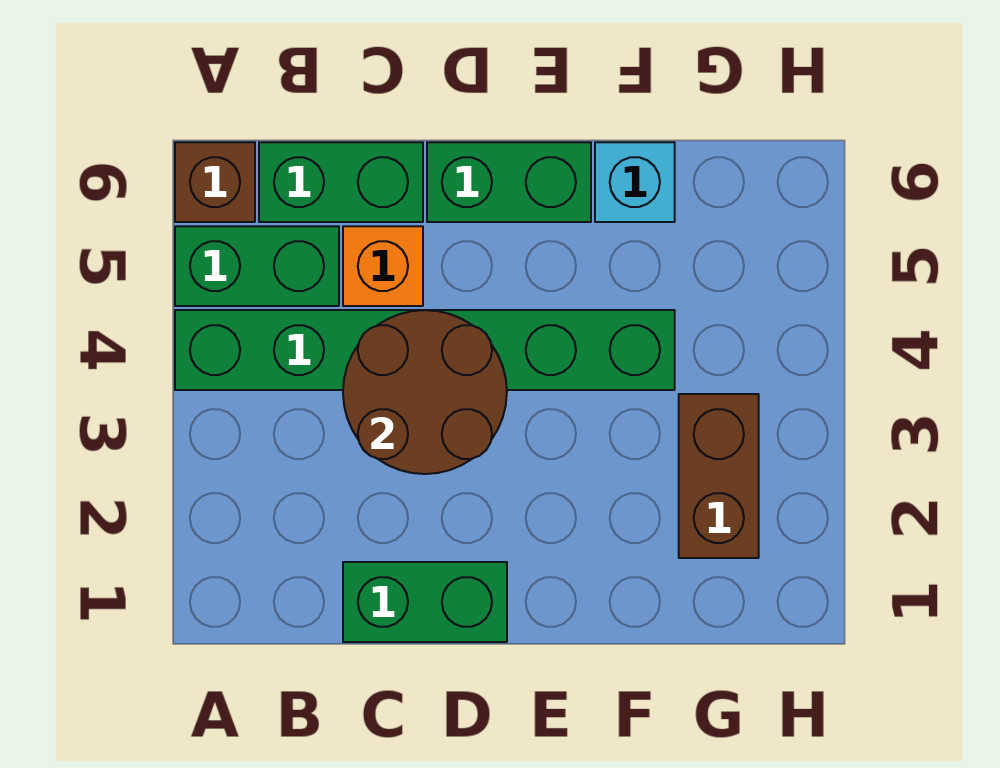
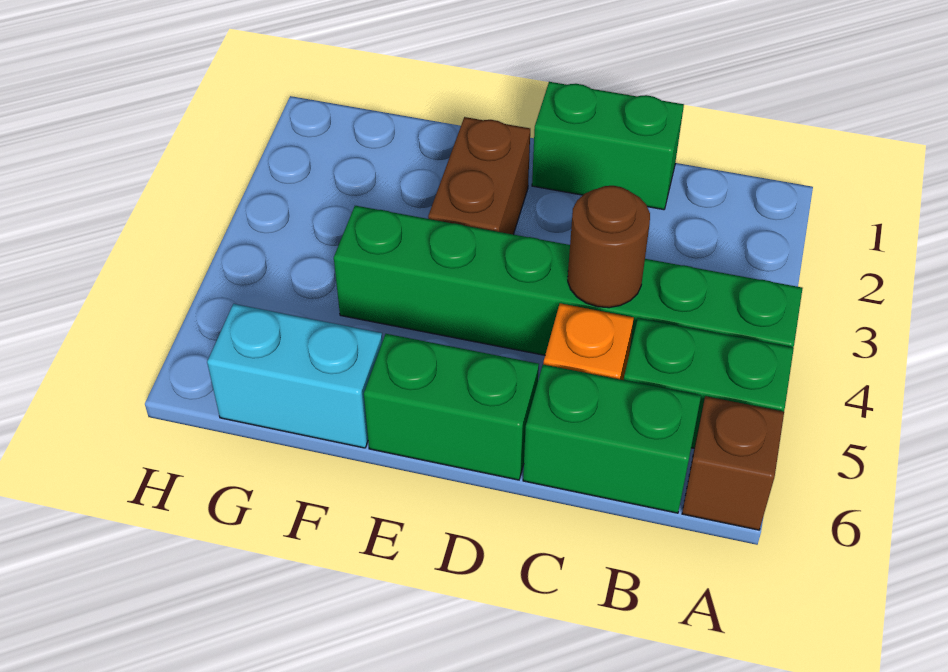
brown 2x2 round brick [343,310,507,474] -> brown 1x1 round brick [568,186,650,308]
cyan 1x1 brick [595,142,675,222] -> cyan 1x2 brick [207,304,383,448]
brown 1x2 brick [679,394,759,558] -> brown 1x2 brick moved to [428,117,530,234]

